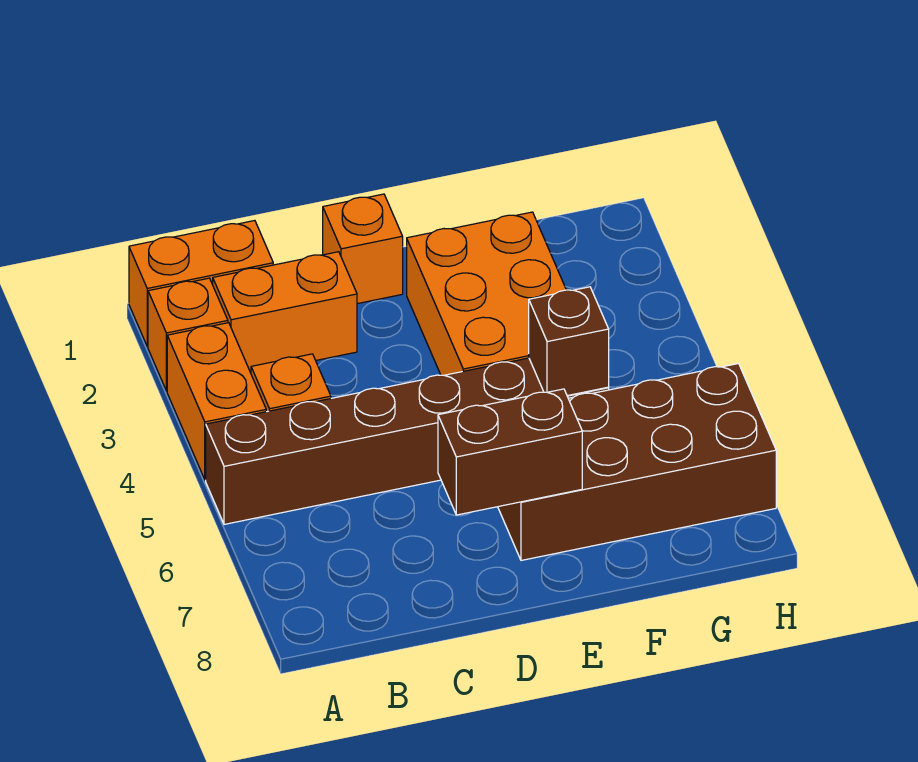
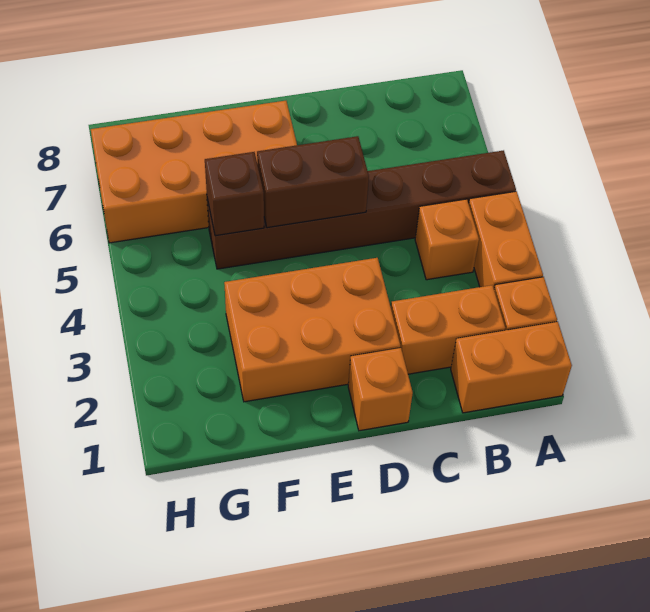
brown 1x2 brick [438,389,582,515] -> brown 1x2 brick moved to [257,136,369,228]
orange 2x3 brick [407,212,566,375] -> orange 2x3 brick turned to [224,258,400,402]
brown 2x4 brick [498,364,776,560] -> orange 2x4 brick [91,101,297,243]

